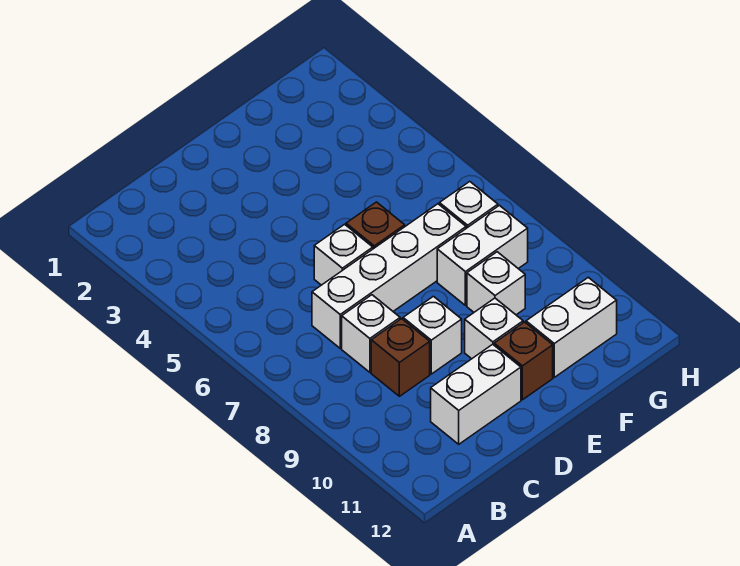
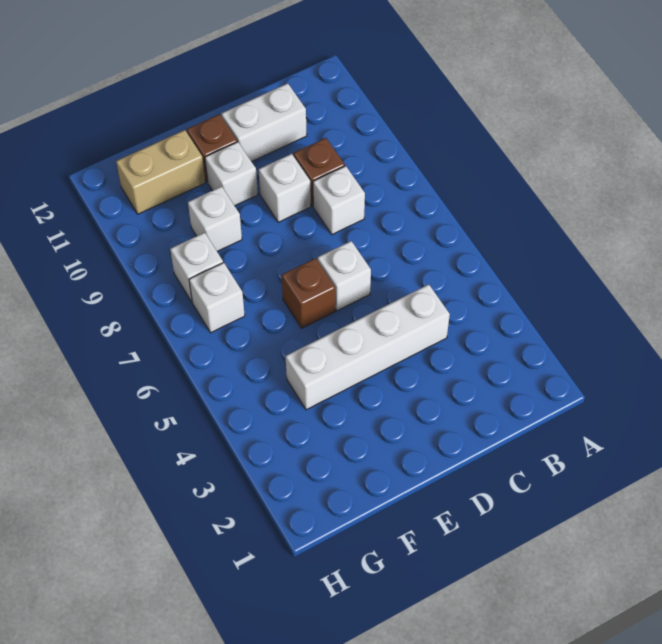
white 1x4 brick [312,204,466,348] -> white 1x4 brick moved to [286,284,450,410]
white 1x2 brick [437,206,528,305] -> white 1x1 brick [170,232,223,302]
white 1x2 brick [526,277,617,377] -> tan 1x2 brick [116,130,205,214]

